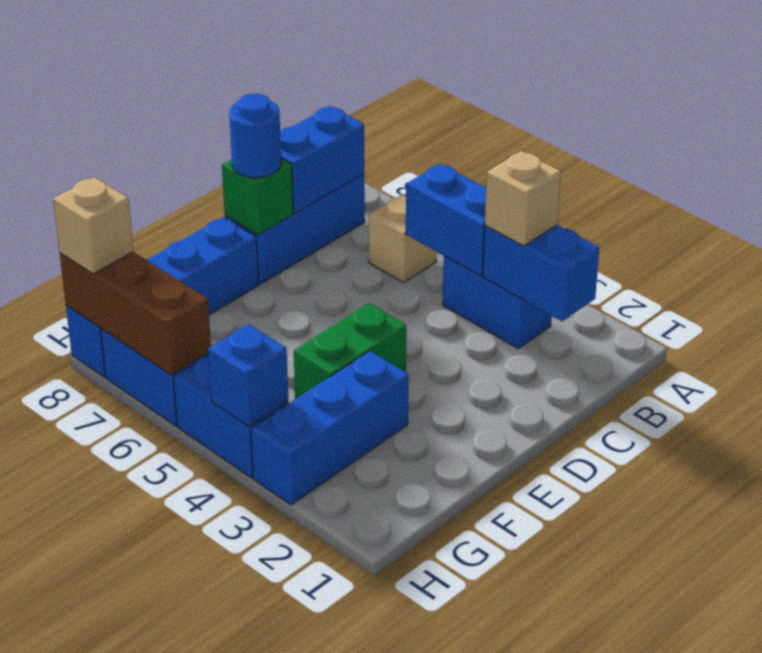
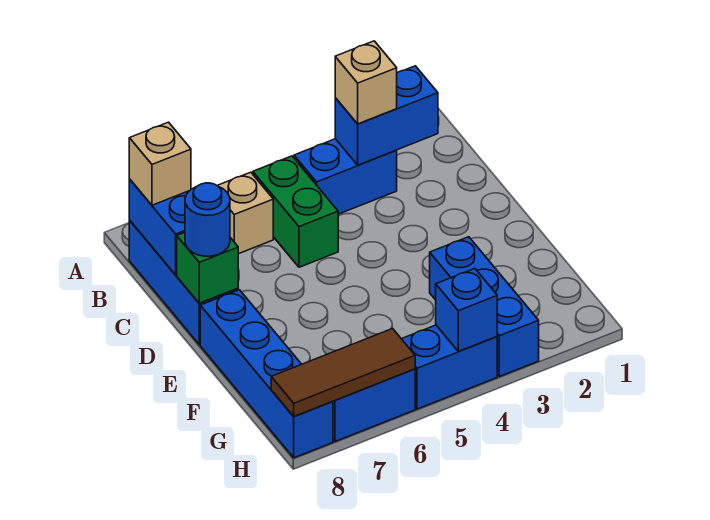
blue 1x2 brick [406,164,486,276] -> none
green 1x2 brick [294,303,406,399] -> green 1x2 brick moved to [253,156,338,267]
brown 1x3 brick [60,252,211,375] -> brown 1x3 tile [271,328,415,416]
tan 1x1 brick [53,177,134,274] -> tan 1x1 brick moved to [129,122,191,205]

